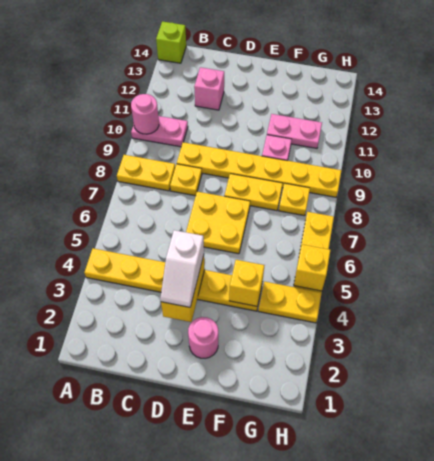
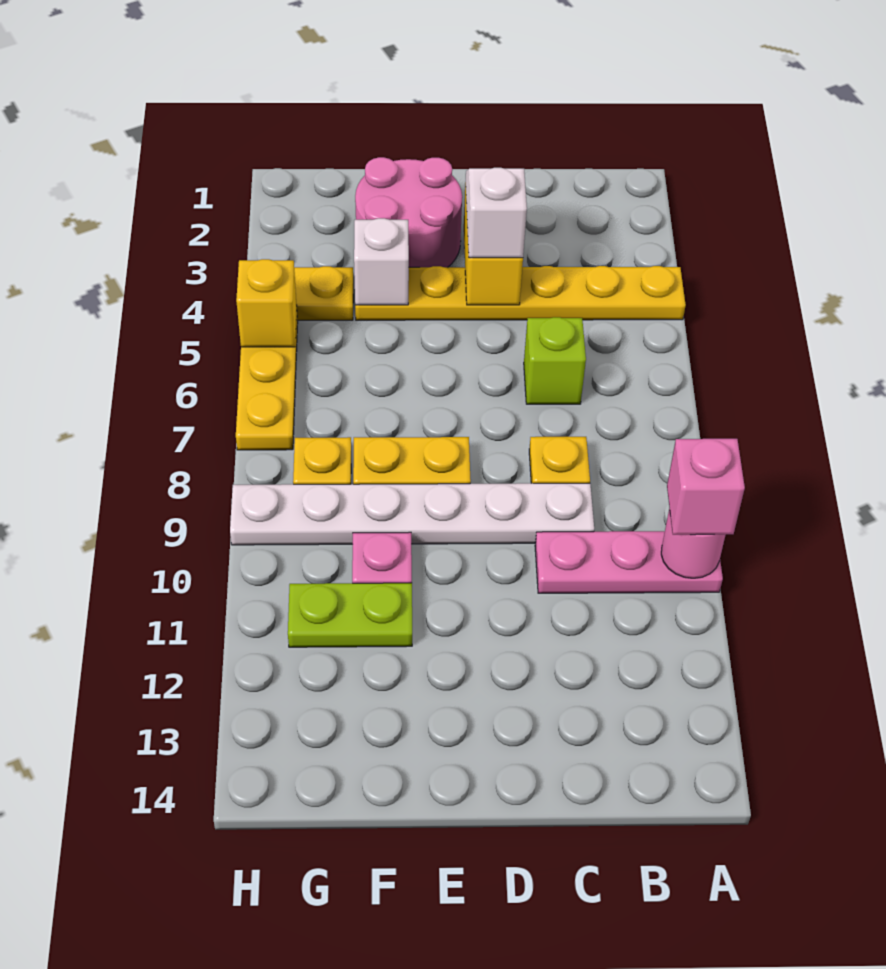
yellow 1x2 plate [117,155,175,191] -> none
pink 1x2 plate [131,116,188,147] -> pink 1x3 plate [535,531,723,593]
lime 1x1 brick [156,21,186,63] -> lime 1x1 brick moved to [524,317,586,404]
yellow 1x6 plate [177,142,341,197] -> white 1x6 plate [230,483,594,545]
pink 1x1 brick [194,67,224,110] -> pink 1x1 brick moved to [667,439,745,535]
yellow 2x2 plate [186,192,250,254] -> none
pink 1x1 round brick [188,317,218,358] -> pink 2x2 round brick [355,157,462,267]
yellow 1x1 brick [229,260,265,306] -> white 1x1 brick [354,218,409,305]
pink 1x2 plate [267,114,322,148] -> lime 1x2 plate [288,583,412,647]

